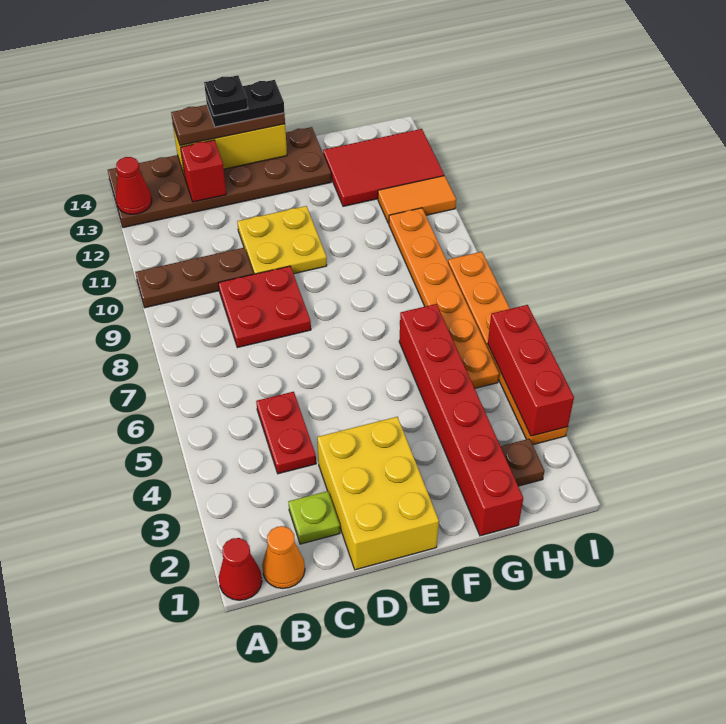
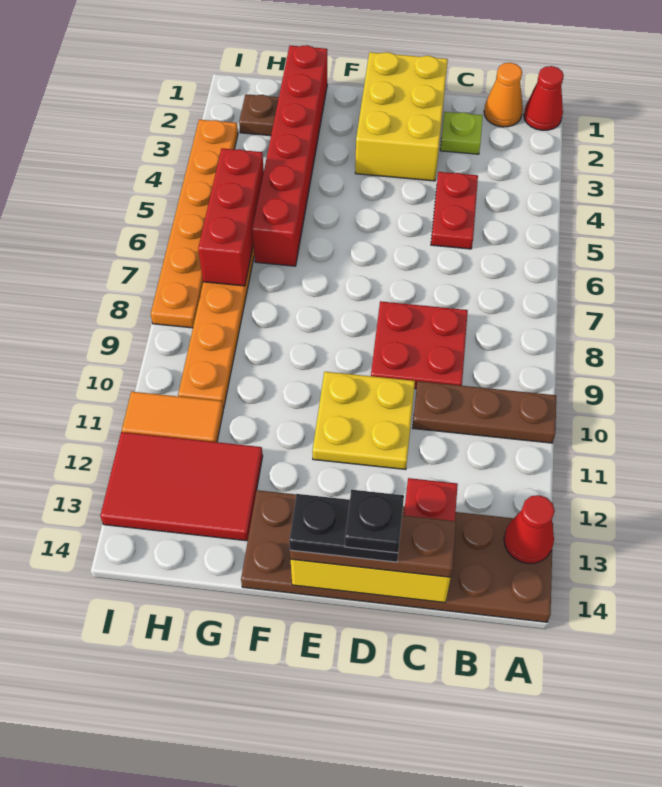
red 1x3 brick [488,305,574,436] -> red 1x3 brick moved to [198,148,264,286]

